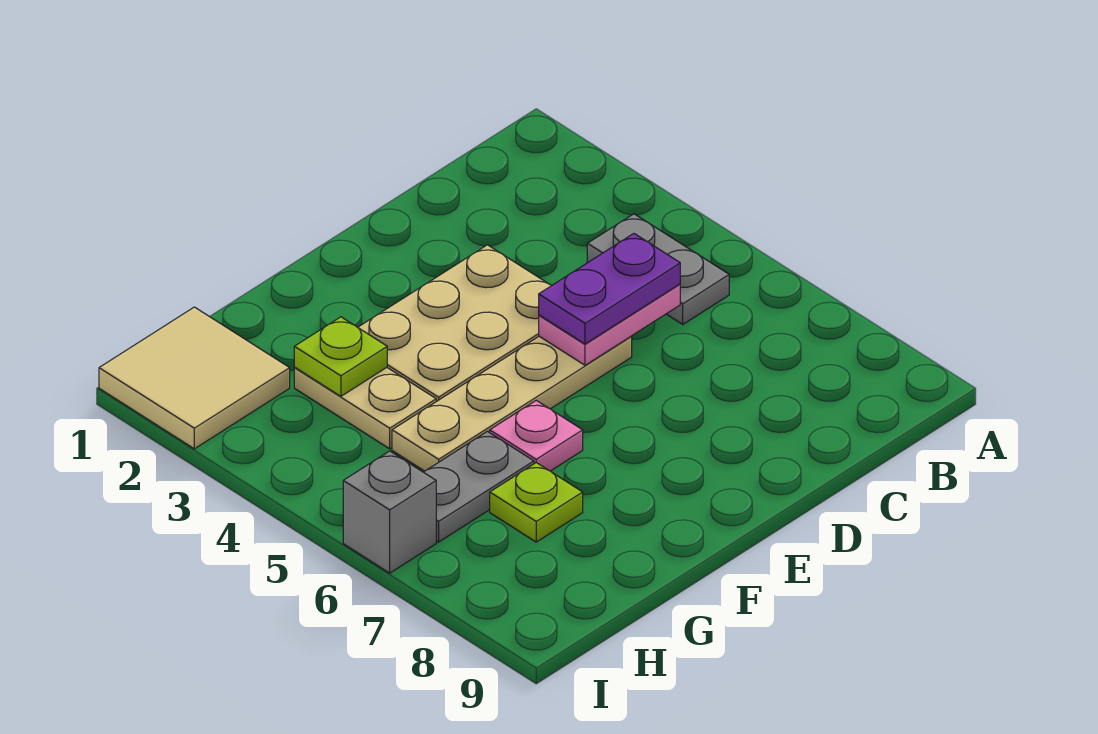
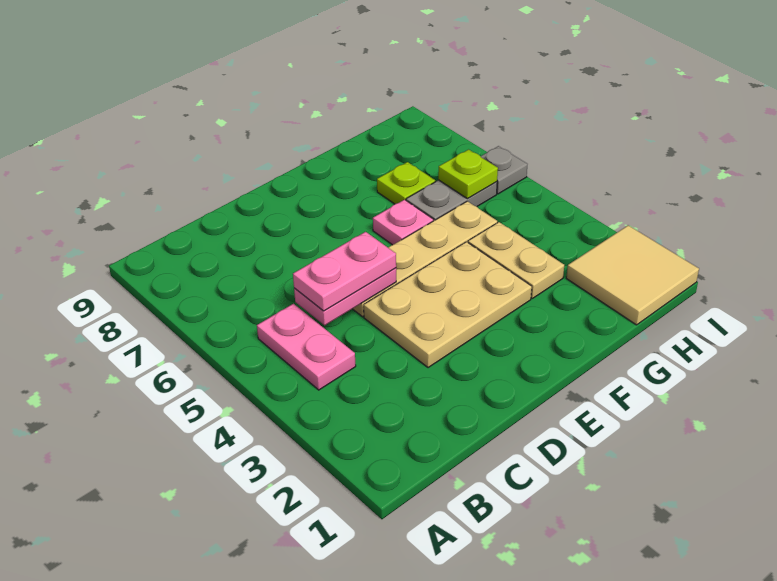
grey 1x2 plate [587,214,729,324] -> pink 1x2 plate [257,304,356,390]
purple 1x2 plate [539,234,680,344] -> pink 1x2 plate [293,232,396,311]
lime 1x1 plate [294,317,387,396] -> lime 1x1 plate moved to [438,150,498,199]
grey 1x1 brick [343,451,436,573] -> grey 1x1 plate [481,146,527,194]

